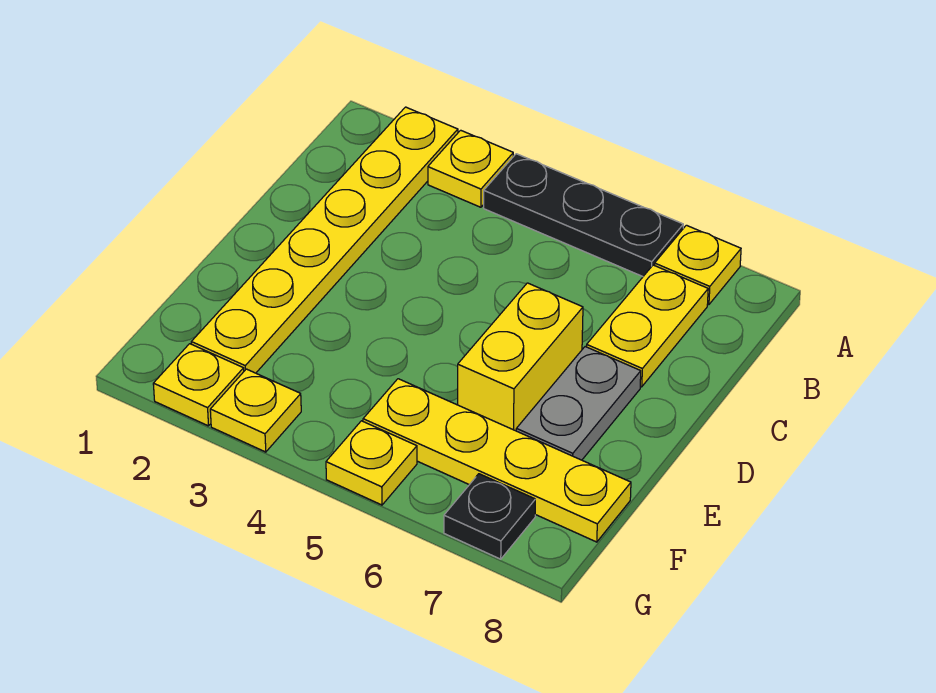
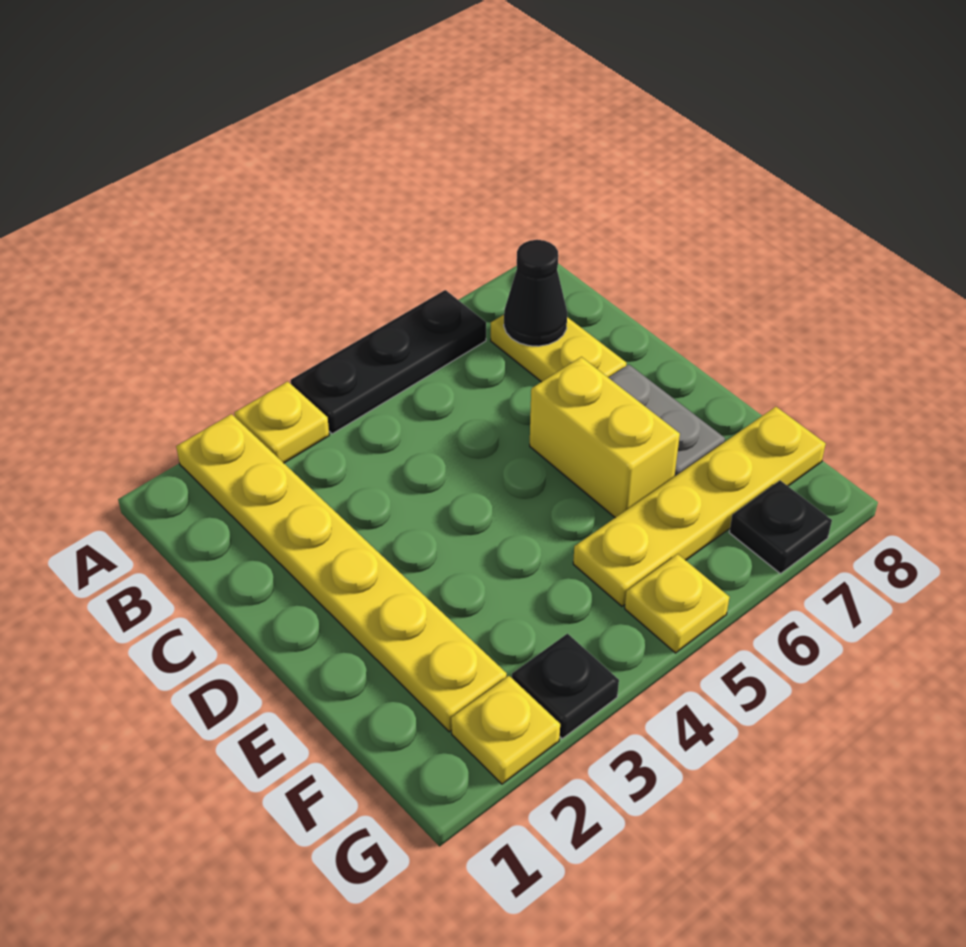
yellow 1x1 plate [654,225,741,305] -> none
none -> black 1x1 cone [504,240,567,346]
yellow 1x1 plate [210,369,301,452] -> black 1x1 plate [512,634,619,739]

